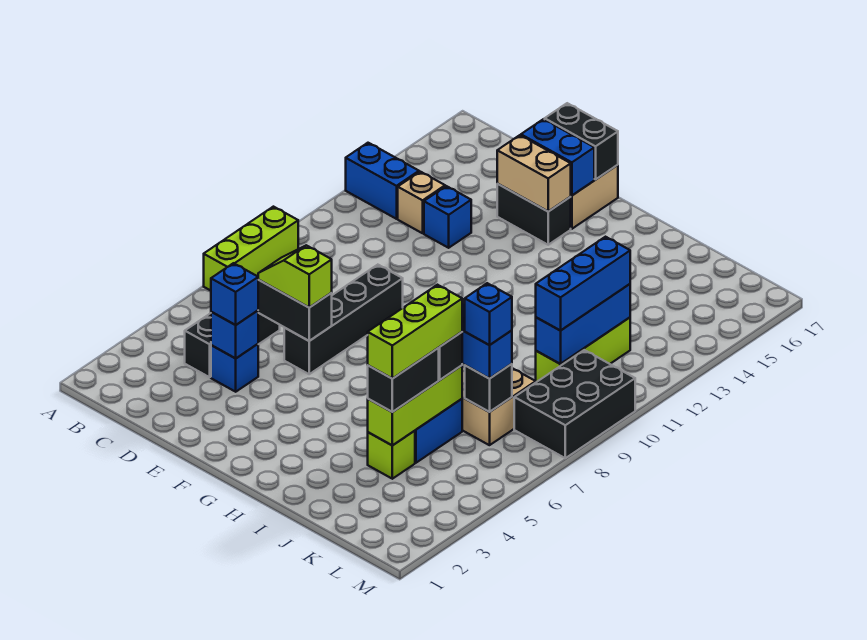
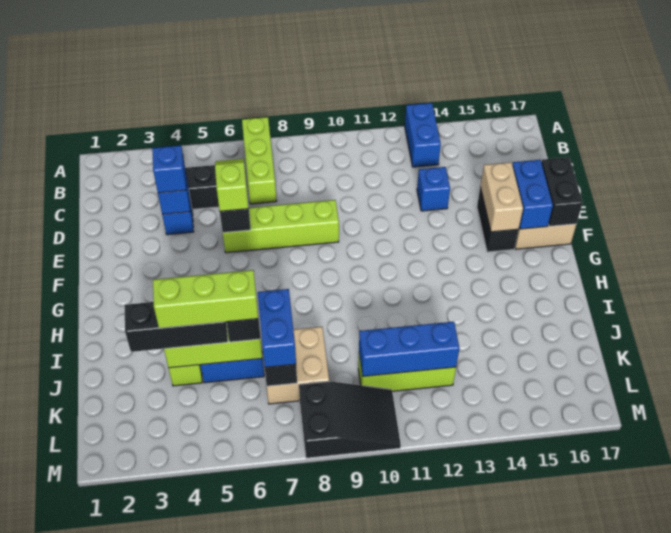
lime 1x3 brick [204,207,298,291] -> lime 1x3 brick turned to [242,117,276,204]
tan 1x1 brick [398,172,445,233] -> none
black 1x4 brick [284,265,403,374] -> lime 1x4 brick [223,200,339,253]
black 1x2 brick [368,348,439,412] -> black 1x3 brick [125,302,228,352]
blue 1x1 brick [465,283,512,345] -> none
blue 1x3 brick [536,237,630,331] -> none
black 2x3 brick [514,350,635,458] -> black 2x3 slope [299,381,401,458]

